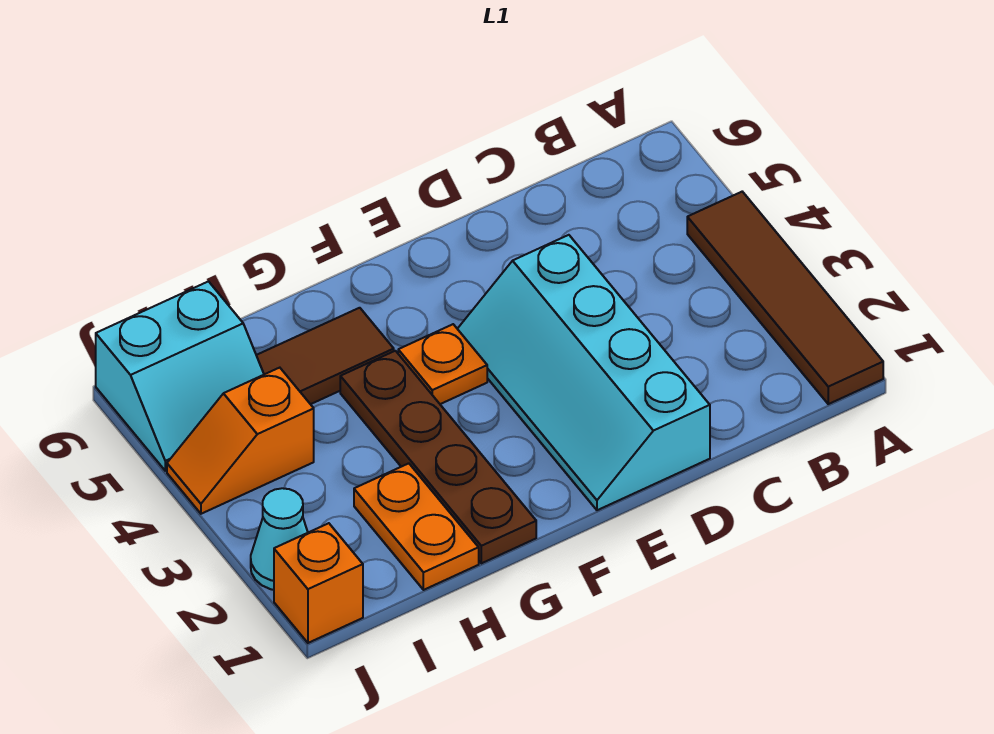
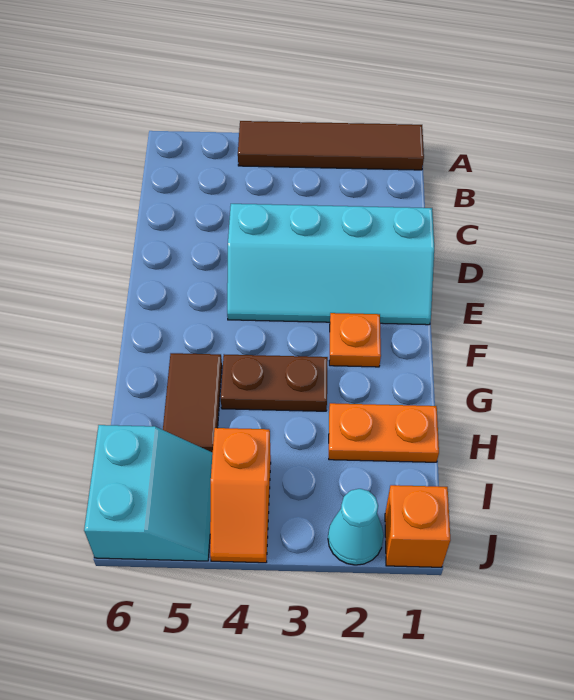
orange 1x1 plate [398,324,487,404] -> orange 1x1 plate moved to [329,313,381,367]
brown 1x4 plate [340,351,536,563] -> brown 1x2 plate [221,354,328,411]

